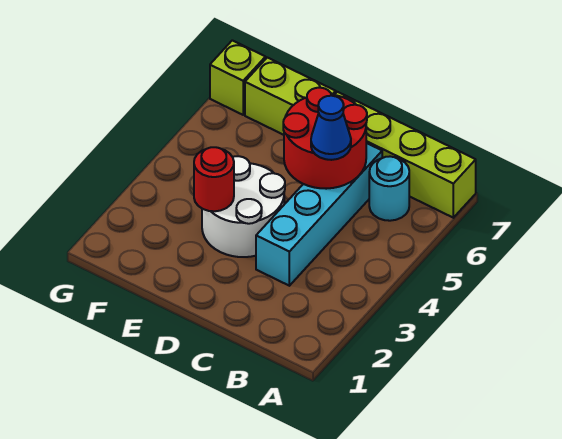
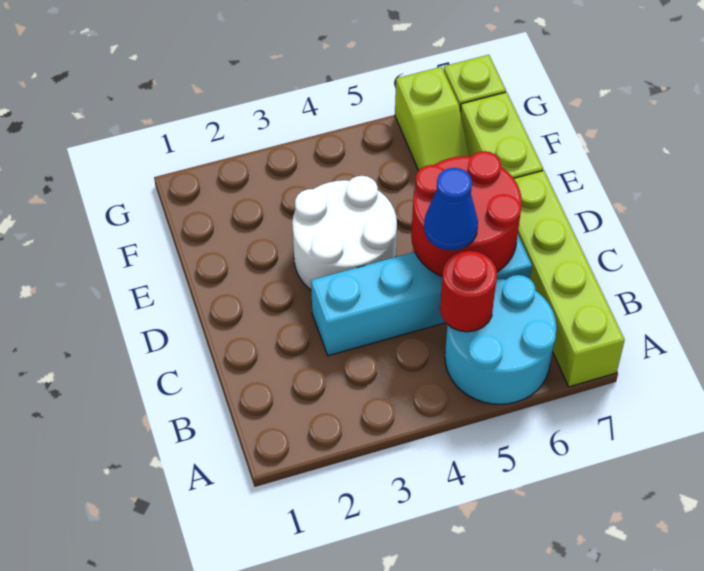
cyan 1x1 round brick [369,156,409,221] -> cyan 2x2 round brick [445,275,556,404]
red 1x1 round brick [194,147,234,211] -> red 1x1 round brick moved to [440,251,497,332]
none -> lime 1x2 slope [395,67,469,171]

